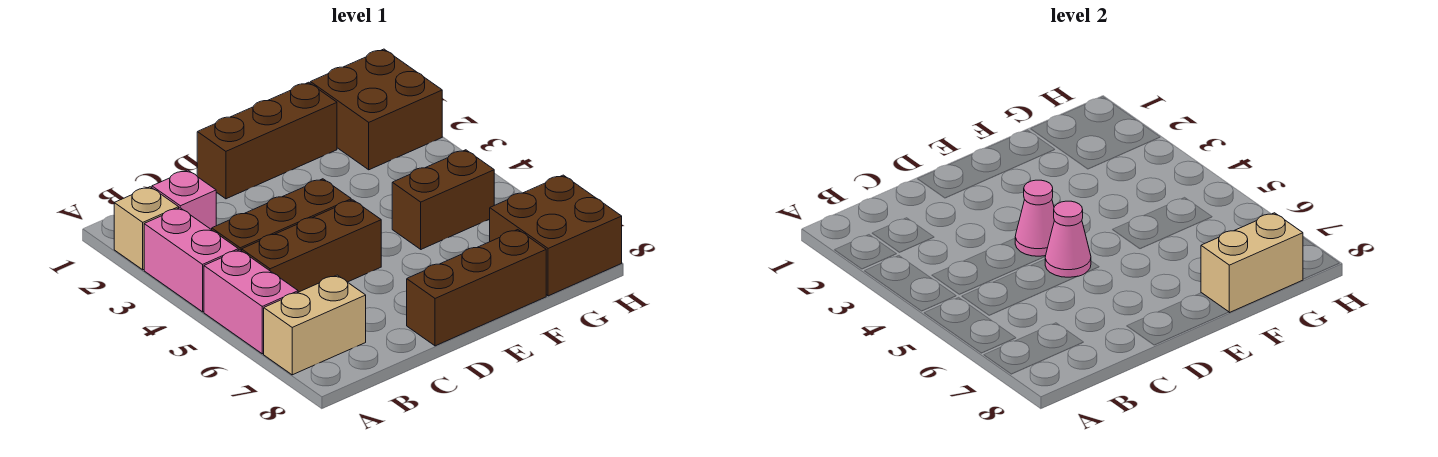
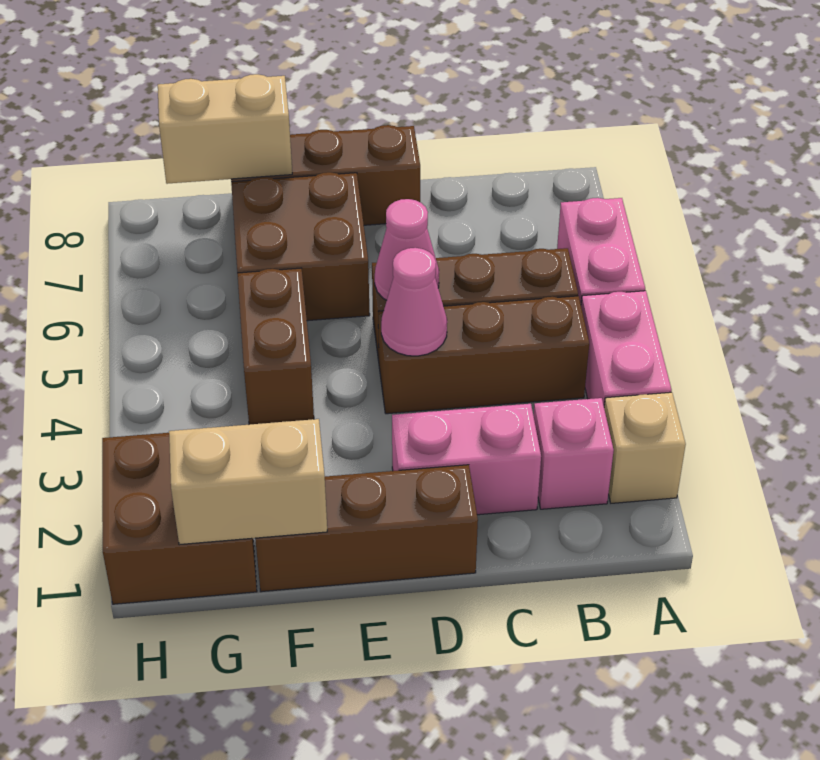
tan 1x2 brick [264,275,366,375] -> tan 1x2 brick moved to [169,419,327,545]
none -> pink 1x2 brick [392,404,541,515]
brown 1x2 brick [392,150,494,249] -> brown 1x2 brick turned to [237,268,314,425]
brown 2x2 brick [490,175,622,296] -> brown 2x2 brick moved to [231,172,370,321]

